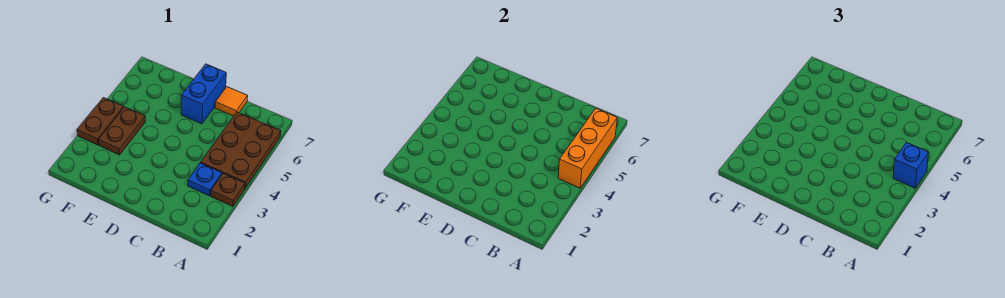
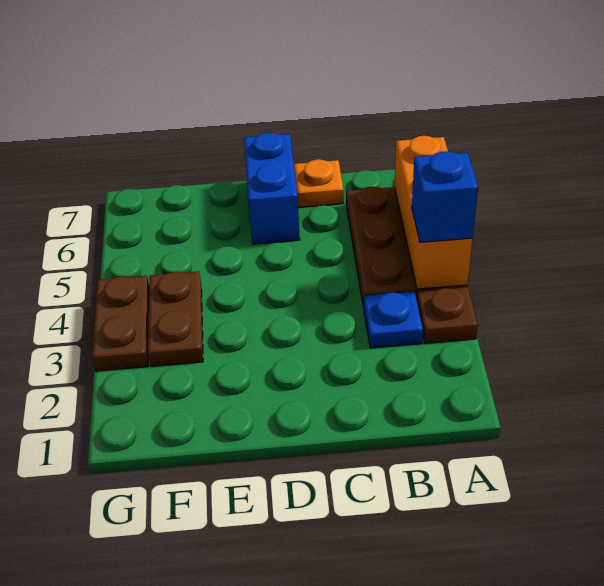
orange 1x1 tile [215,87,248,116] -> orange 1x1 plate [294,159,344,207]

